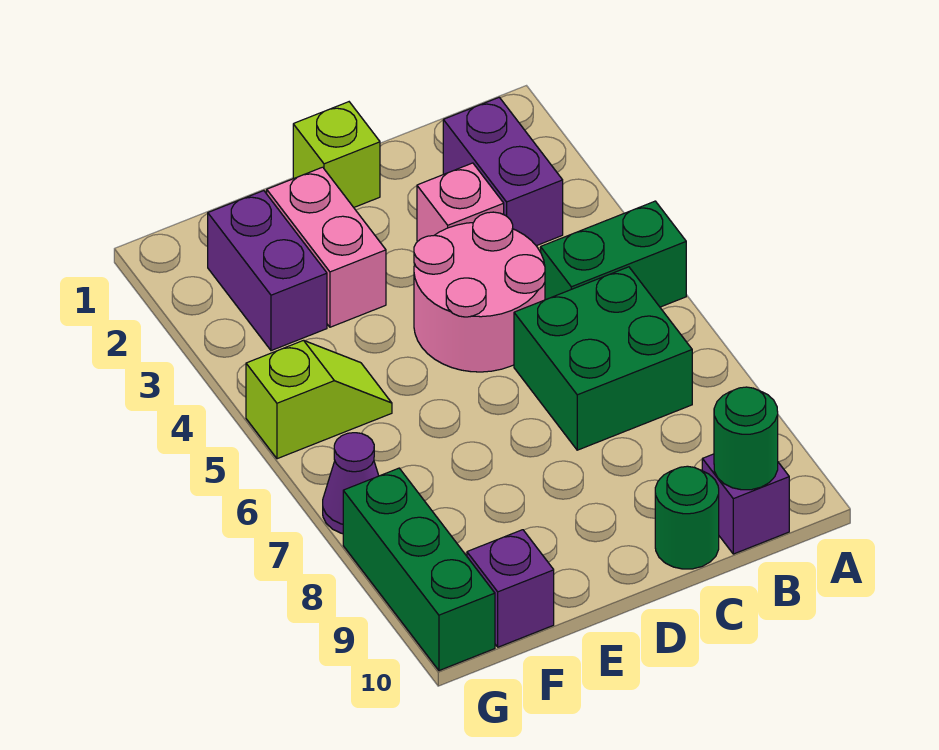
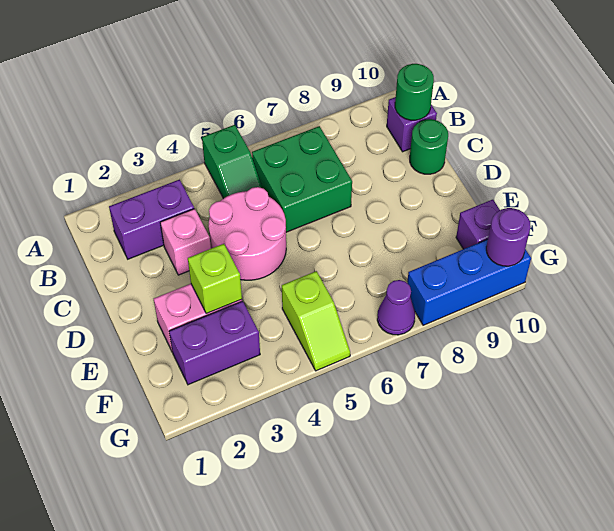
green 1x2 brick [541,201,686,307] -> green 1x2 slope [202,125,262,199]
lime 1x1 brick [293,102,380,207] -> lime 1x1 brick moved to [188,244,242,314]
lime 1x2 slope [246,340,392,459] -> lime 1x2 slope turned to [282,271,350,371]
green 1x3 brick [343,468,495,671] -> blue 1x3 brick [407,239,531,325]
none -> purple 1x1 round brick [486,208,531,266]

